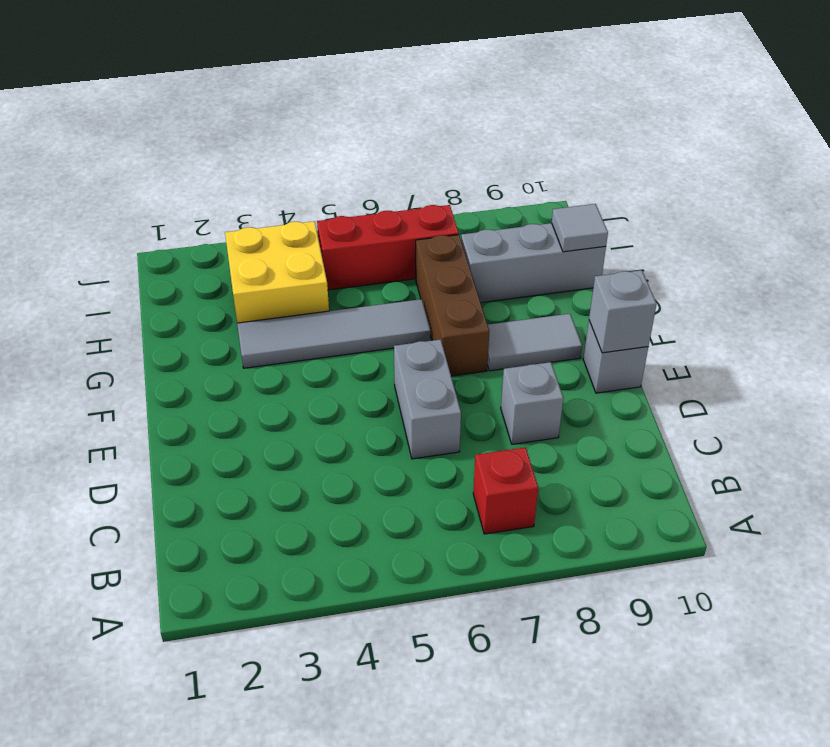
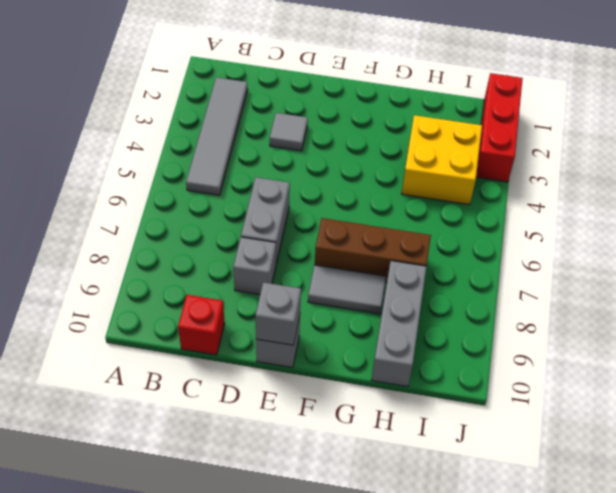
red 1x1 brick [473,447,538,534] -> red 1x1 brick moved to [178,295,225,355]
grey 1x2 brick [394,339,461,459] -> grey 1x2 brick turned to [241,177,290,264]
grey 1x2 tile [487,314,582,371] -> grey 1x2 tile turned to [308,265,386,314]
grey 1x4 tile [237,299,431,368] -> grey 1x4 tile moved to [186,77,248,195]
grey 1x1 tile [552,204,608,252] -> grey 1x1 tile moved to [270,113,308,151]
red 1x3 brick [317,205,459,290] -> red 1x3 brick moved to [476,73,523,182]

